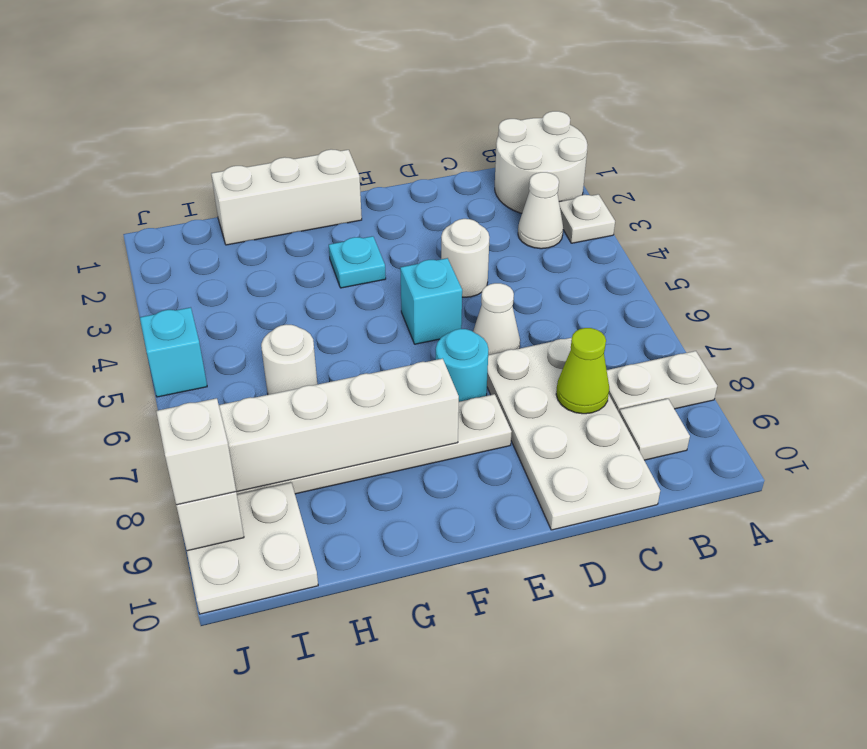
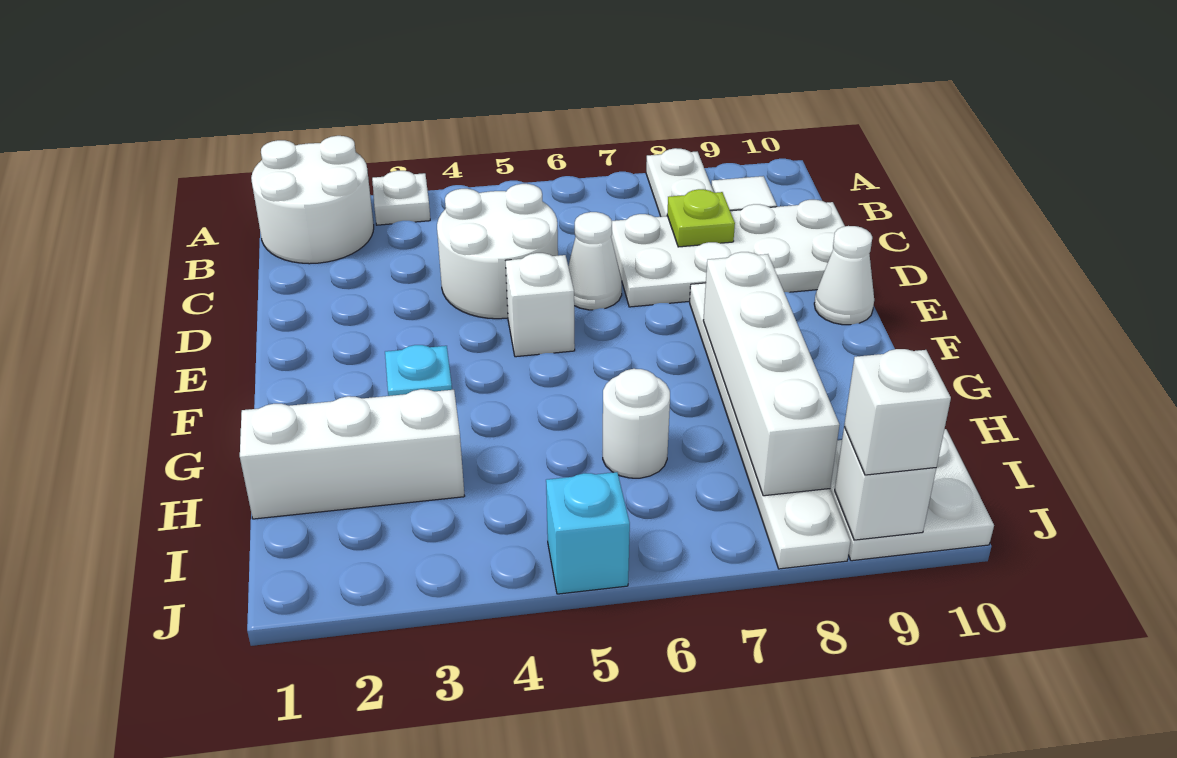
white 1x1 cone [518,172,563,249] -> white 1x1 cone moved to [814,226,874,325]
lime 1x1 cone [556,328,609,414] -> lime 1x1 plate [667,189,735,247]
white 1x1 round brick [441,219,489,297] -> white 2x2 round brick [437,184,558,319]
cyan 1x1 brick [400,258,462,344] -> white 1x1 brick [506,253,575,357]
cyan 1x1 round brick [436,329,488,402] -> none
white 1x3 brick [211,149,362,245] -> white 1x3 brick turned to [240,389,464,519]

